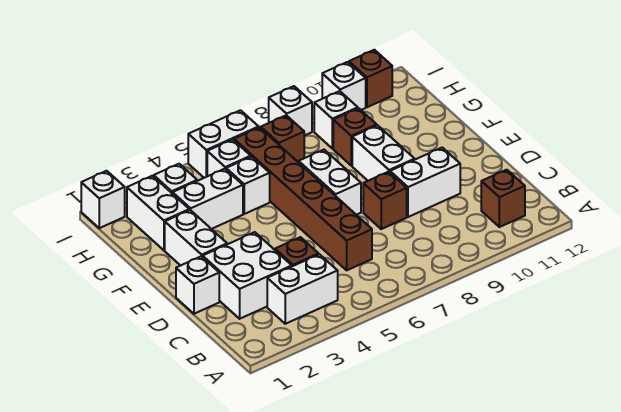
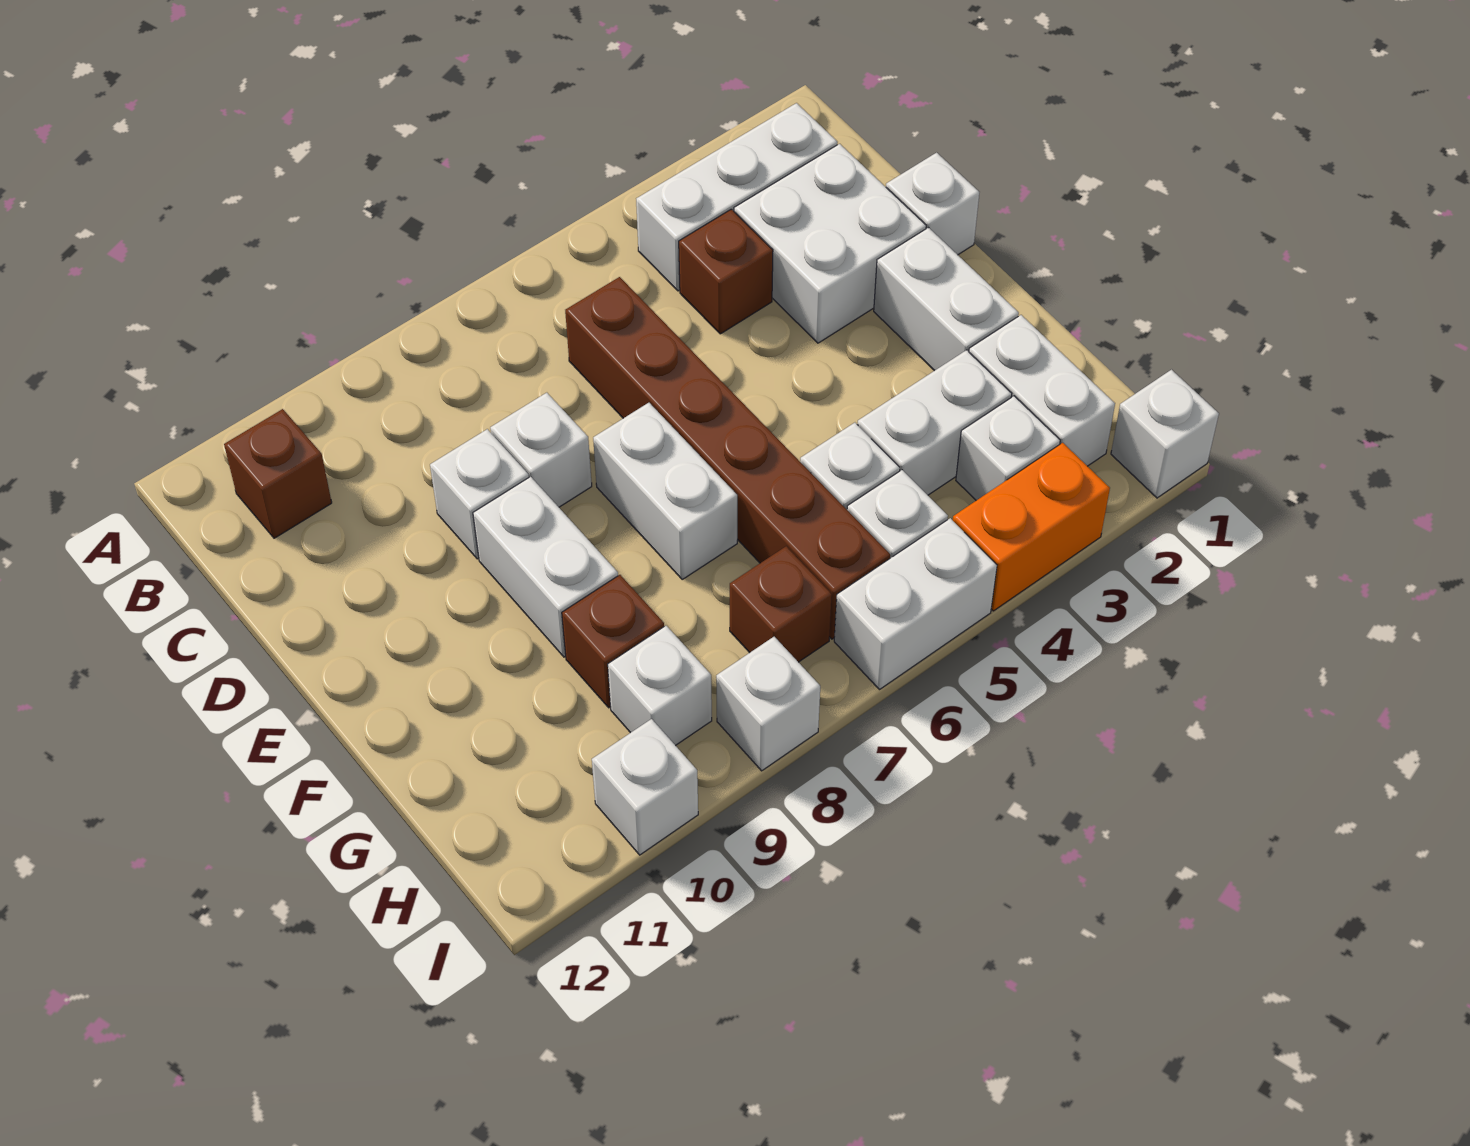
white 1x2 brick [267,254,338,324] -> white 1x3 brick [636,103,838,291]
brown 1x1 brick [363,172,407,229] -> white 1x1 brick [490,393,592,507]
white 1x2 brick [390,148,460,217] -> white 1x1 brick [430,429,529,559]
none -> orange 1x2 brick [953,443,1110,611]
brown 1x1 brick [349,50,392,107] -> none

